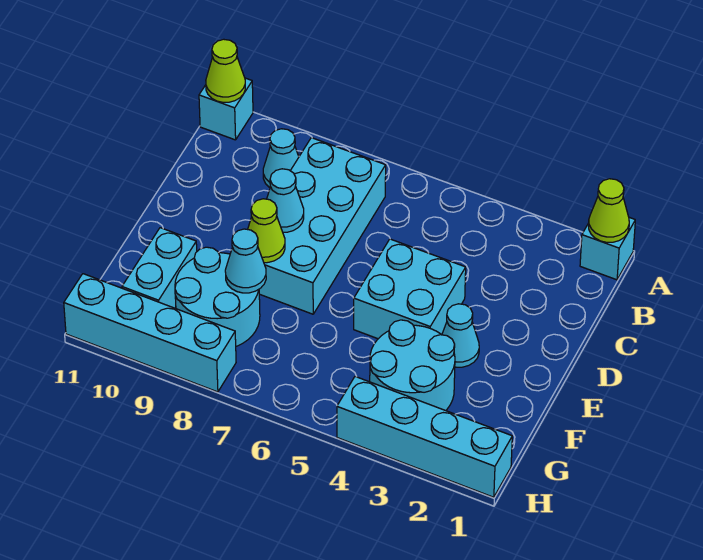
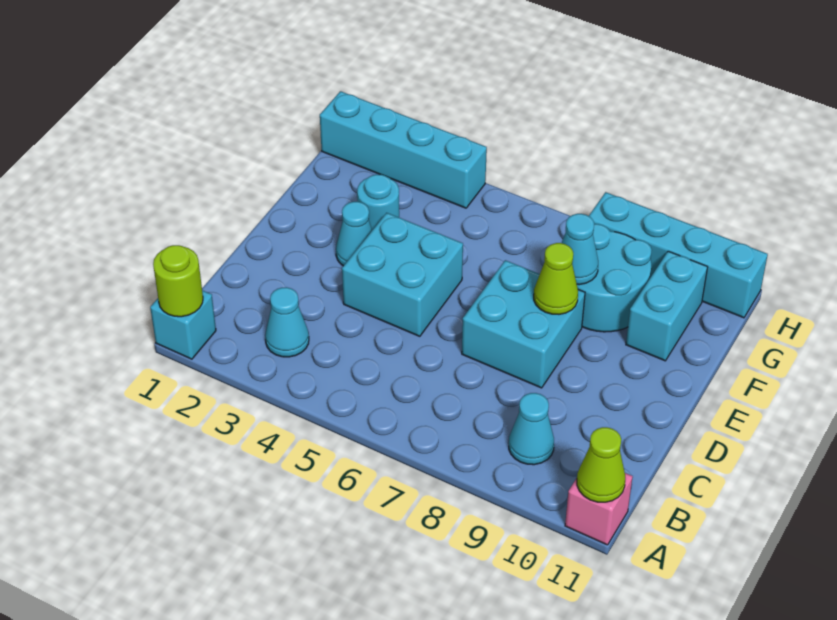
lime 1x1 cone [589,179,629,242] -> lime 1x1 round brick [153,245,203,317]
cyan 1x1 brick [199,78,253,140] -> pink 1x1 brick [565,473,633,545]
cyan 2x4 brick [259,138,386,314] -> cyan 2x2 brick [462,260,585,388]
cyan 1x1 cone [267,169,304,232] -> cyan 1x1 cone moved to [265,287,309,357]
cyan 2x2 round brick [370,320,455,411] -> cyan 1x1 round brick [357,175,399,230]

